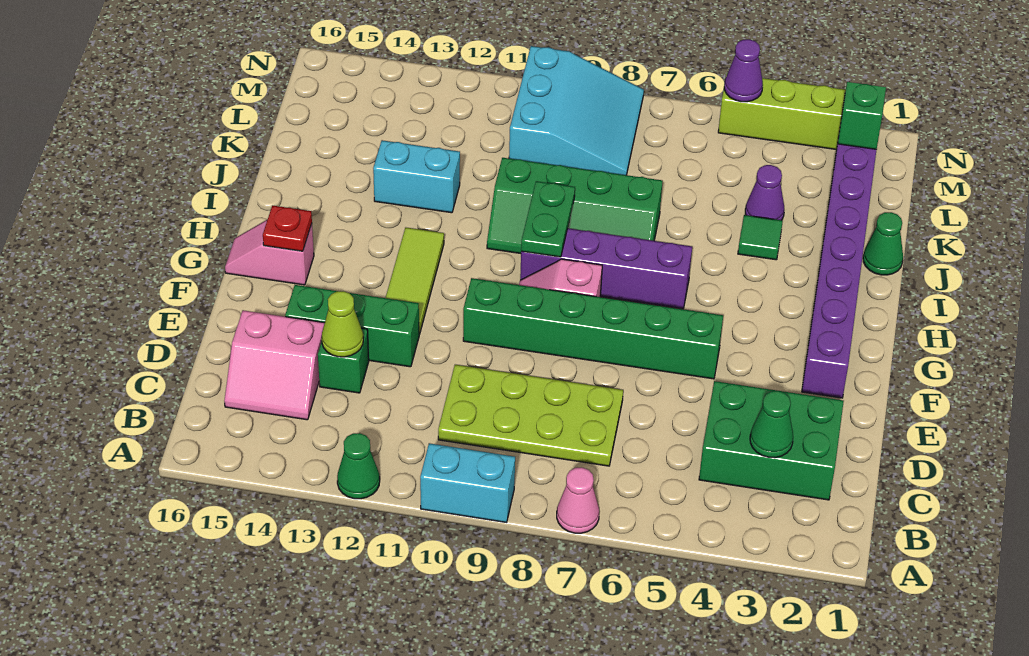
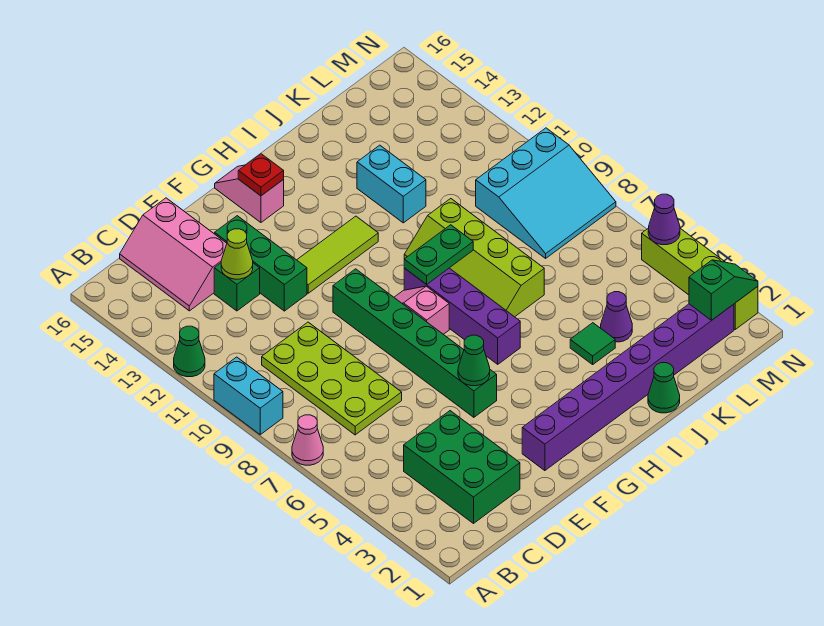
green 1x1 cone [750,391,793,458] -> green 1x1 cone moved to [458,335,490,386]
pink 2x2 slope [224,310,324,420] -> pink 2x3 slope [120,198,227,311]
green 2x4 slope [487,158,663,253] -> lime 2x4 slope [404,199,544,317]

